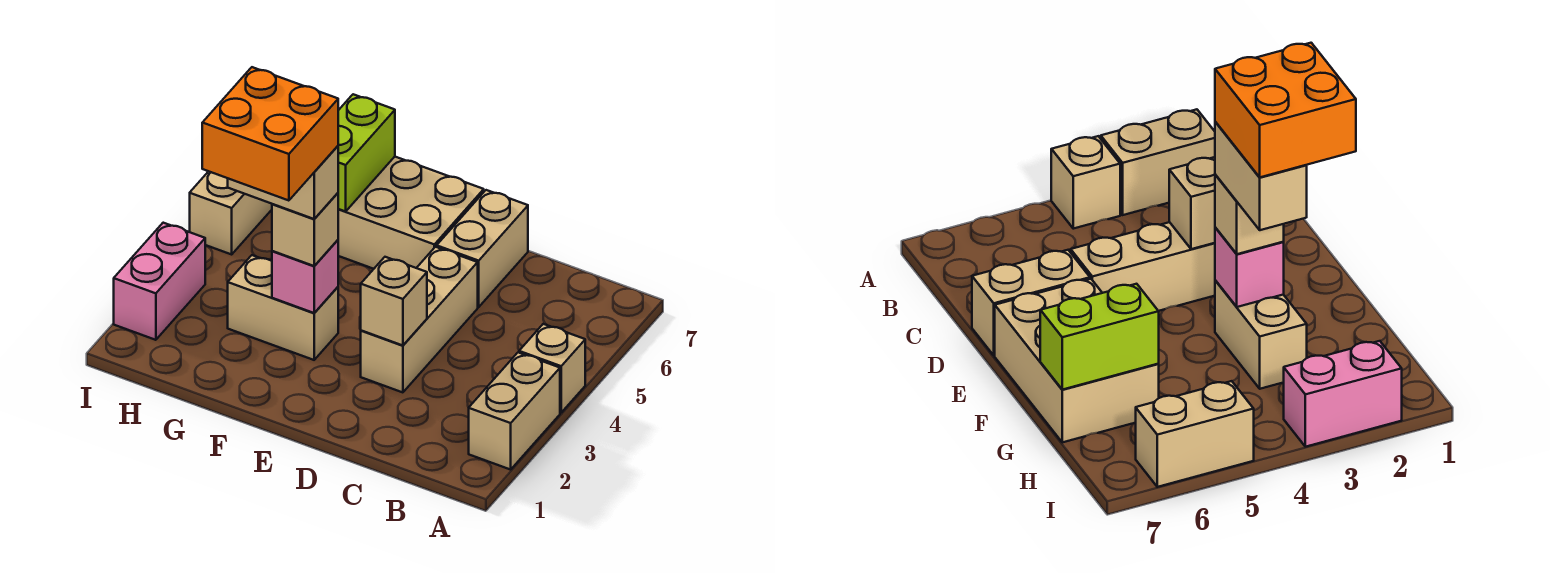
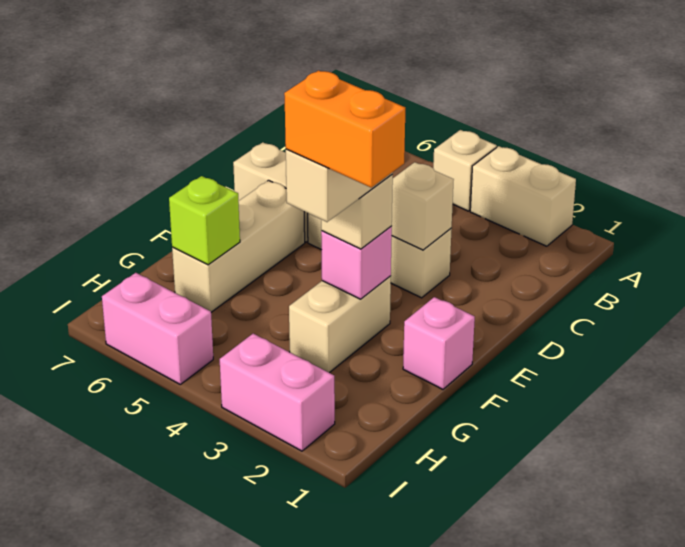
tan 2x3 brick [338,157,484,269] -> tan 1x3 brick [172,180,305,312]
none -> pink 1x1 brick [403,297,475,389]
orange 2x2 brick [202,67,338,201] -> orange 1x2 brick [284,70,405,187]
lime 1x2 brick [338,94,395,211] -> lime 1x1 brick [169,176,240,265]
tan 1x2 brick [190,171,272,254] -> pink 1x2 brick [102,273,213,384]

